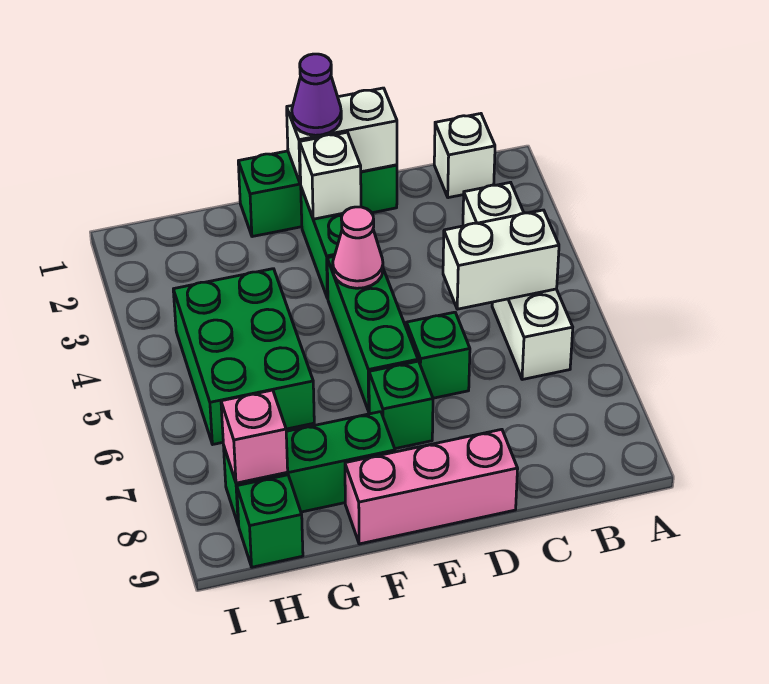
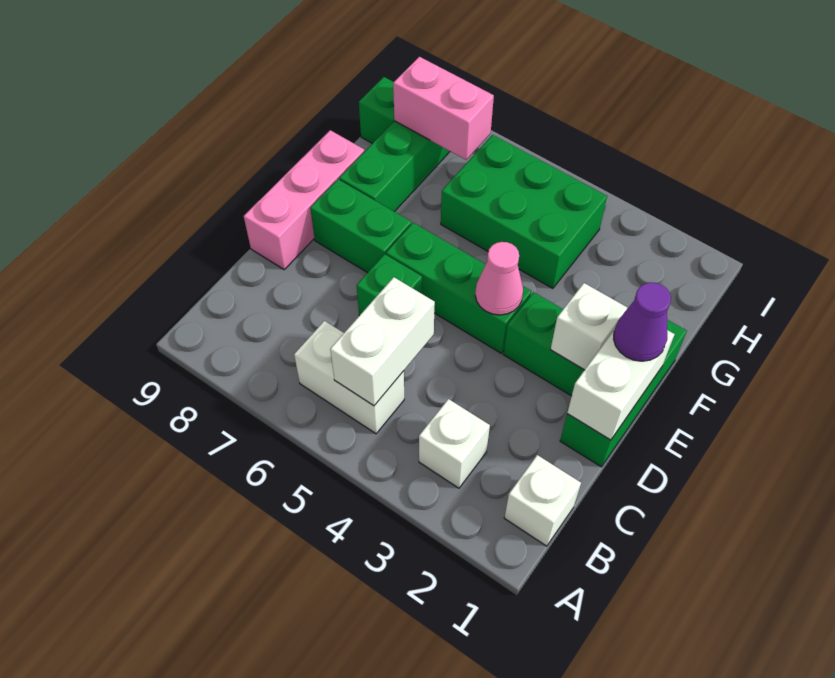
green 1x1 brick [369,361,433,449] -> green 1x2 brick [310,179,411,273]
pink 1x1 brick [221,390,288,483] -> pink 1x2 brick [393,57,494,160]

